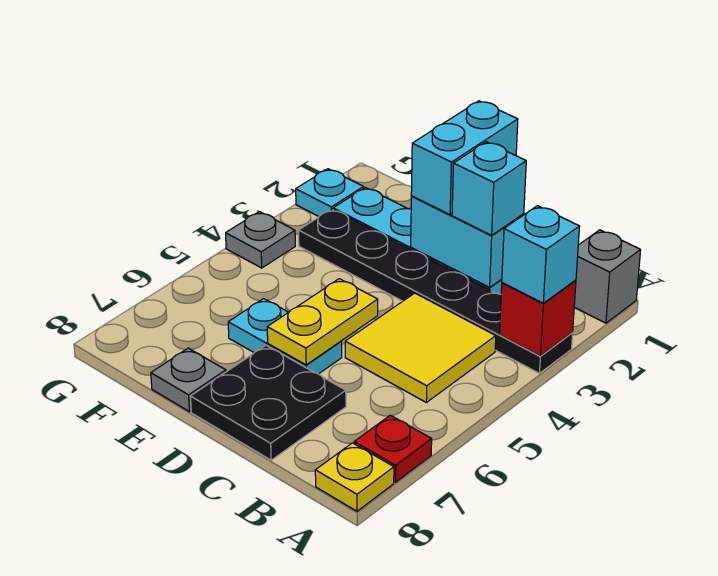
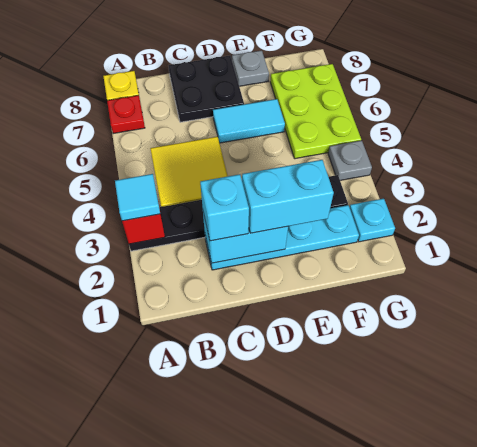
grey 1x1 brick [574,230,641,323] -> none
cyan 1x1 brick [502,206,580,303] -> cyan 1x1 tile [115,174,160,221]
cyan 1x2 brick [411,101,518,215] -> cyan 1x2 brick turned to [242,160,334,233]
yellow 1x2 plate [267,279,378,365] -> none
cyan 1x2 plate [228,299,342,374] -> cyan 1x2 tile [213,99,285,143]
none -> lime 2x3 plate [270,64,361,159]

